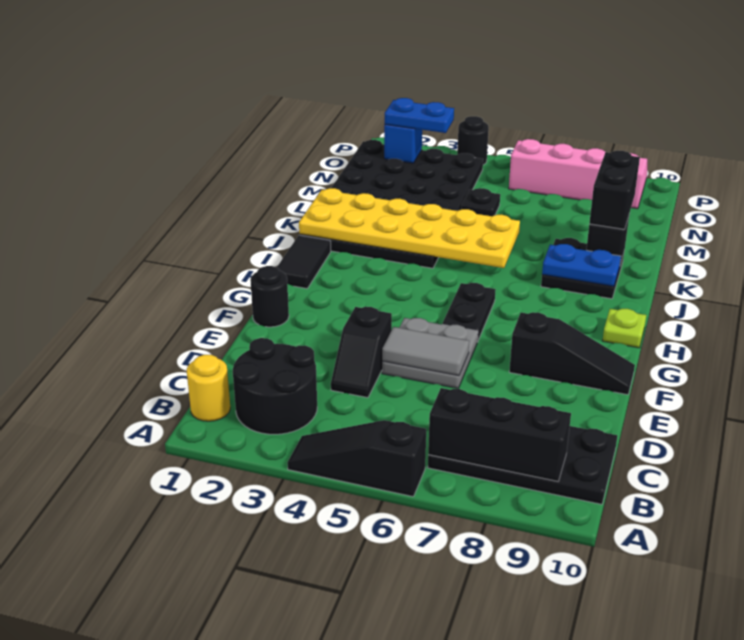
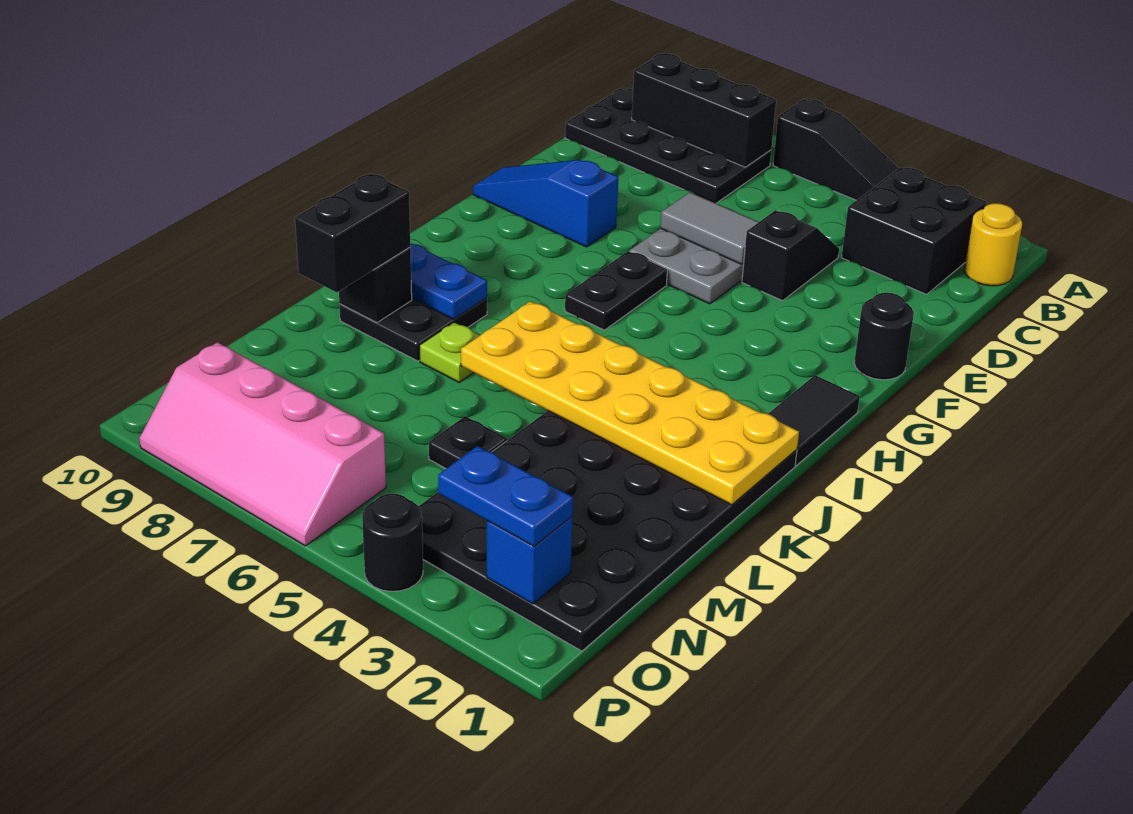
black 2x2 round brick [233,338,317,434] -> black 2x2 brick [842,167,986,294]
black 1x3 slope [509,312,635,395] -> blue 1x3 slope [473,160,618,247]
lime 1x1 plate [603,309,646,348] -> lime 1x1 plate moved to [420,322,480,382]

